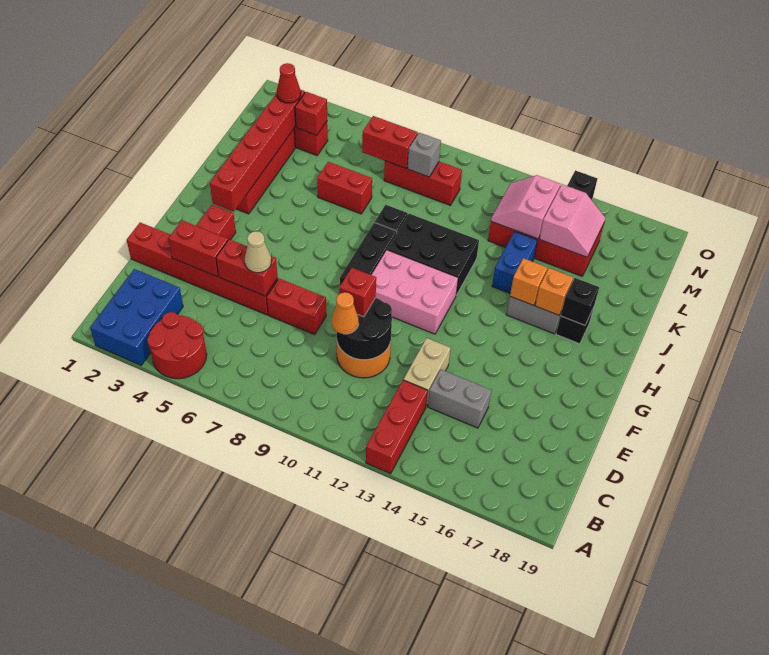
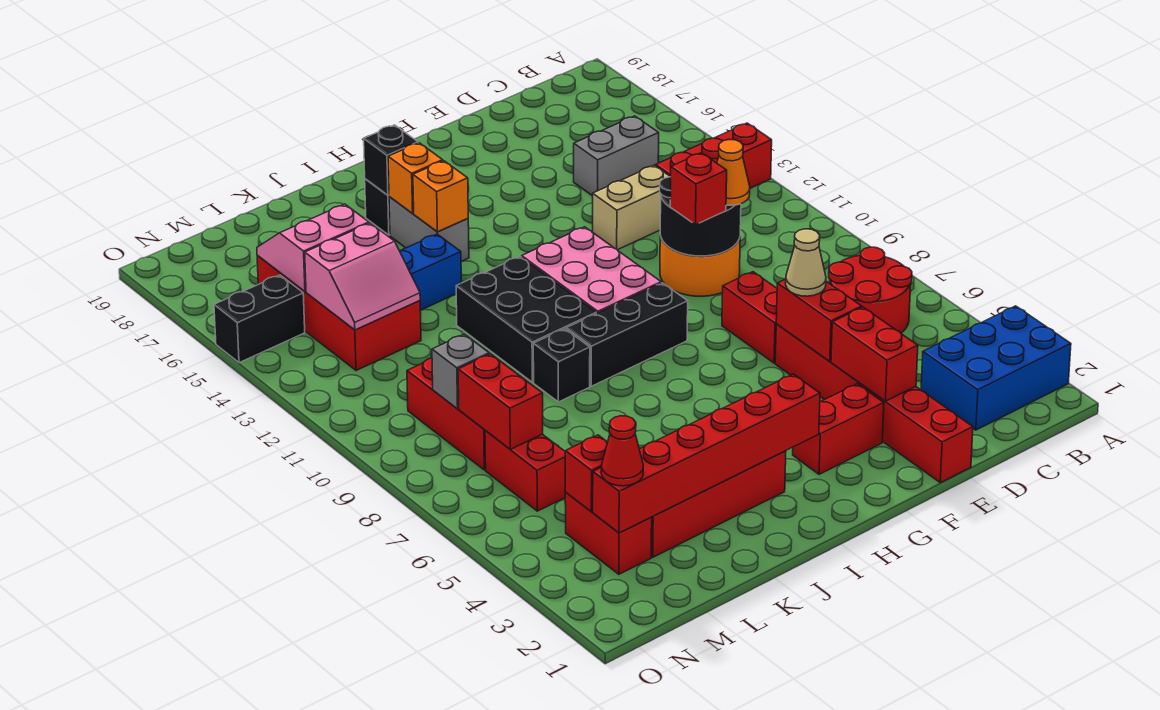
red 2x2 round brick [147,312,207,379] -> red 2x2 round brick moved to [829,247,912,333]
grey 1x2 brick [428,370,491,428] -> grey 1x2 brick turned to [574,116,659,196]
red 1x2 brick [317,162,372,214] -> red 1x2 brick moved to [485,431,566,511]

